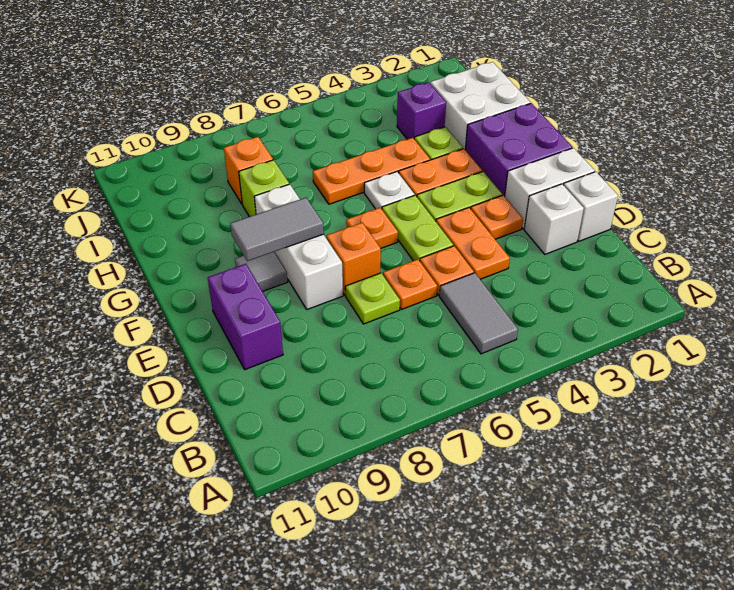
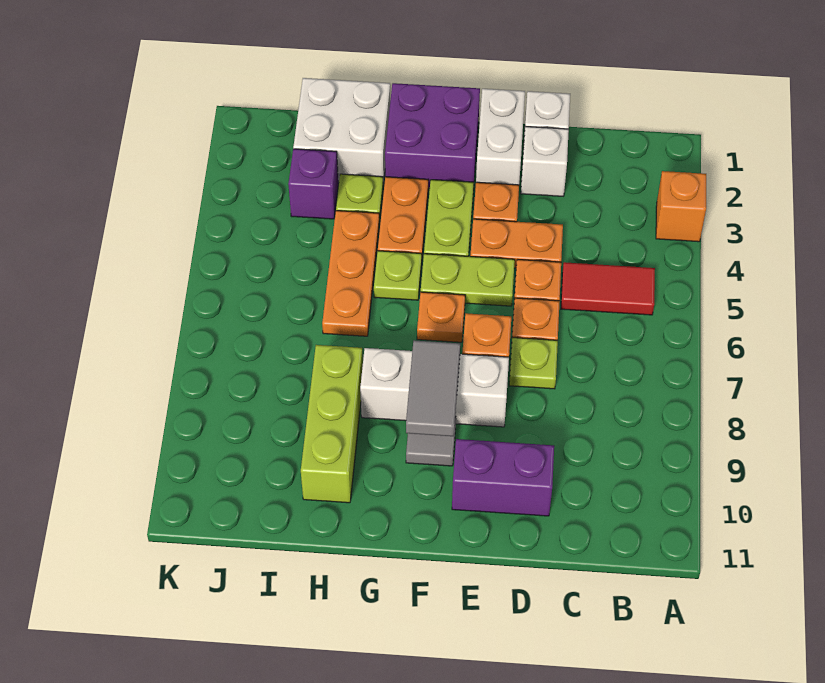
grey 1x2 tile [439,273,518,354] -> red 1x2 tile [561,262,655,315]
white 1x1 plate [364,172,415,209] -> lime 1x1 plate [374,251,422,300]
lime 1x1 brick [239,160,289,217] -> lime 1x3 brick [301,345,363,503]
orange 1x1 brick [224,137,273,204] -> orange 1x1 brick moved to [656,171,706,242]

